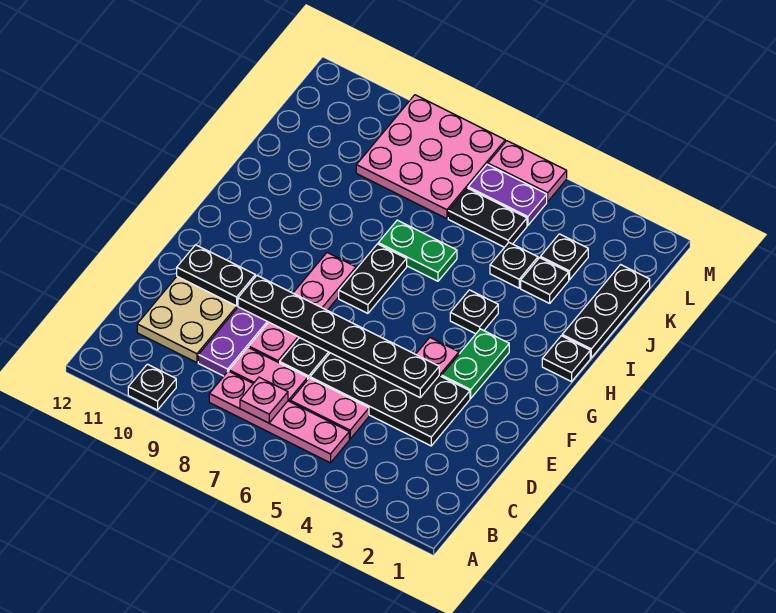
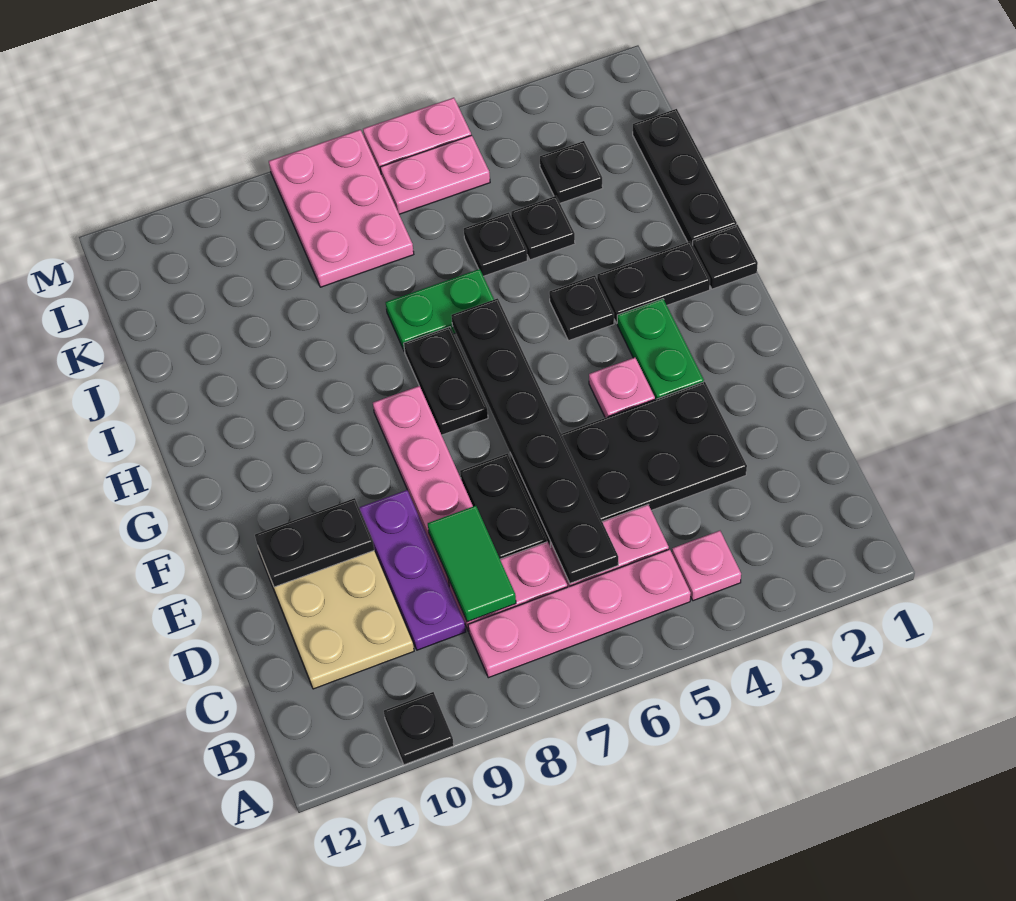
pink 1x1 plate [240,377,288,423] -> pink 1x1 plate moved to [672,531,741,601]
none -> green 1x2 tile [428,506,516,622]
black 1x6 plate [238,276,439,397] -> black 1x6 plate turned to [451,298,618,583]
black 1x1 plate [521,258,569,303] -> black 1x1 plate moved to [464,212,527,276]
black 1x2 plate [448,188,527,247] -> black 1x2 plate moved to [597,242,710,323]
pink 3x3 plate [356,95,505,219] -> pink 2x3 plate [269,130,414,287]
purple 1x2 plate [468,164,547,225] -> pink 1x2 plate [380,135,490,214]

